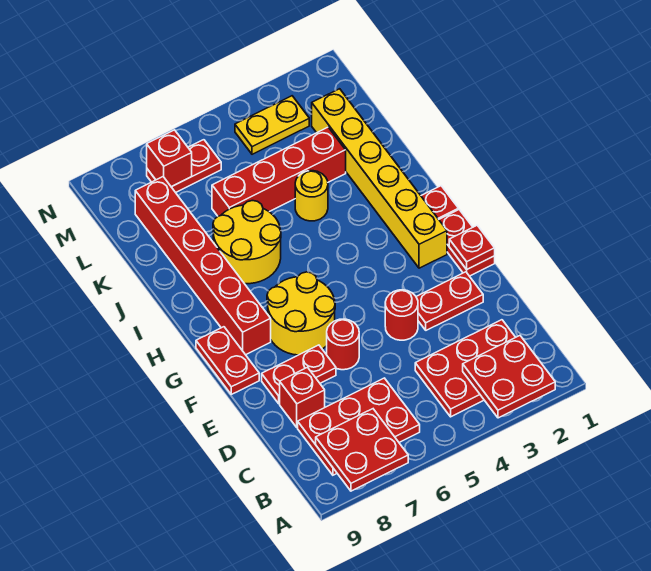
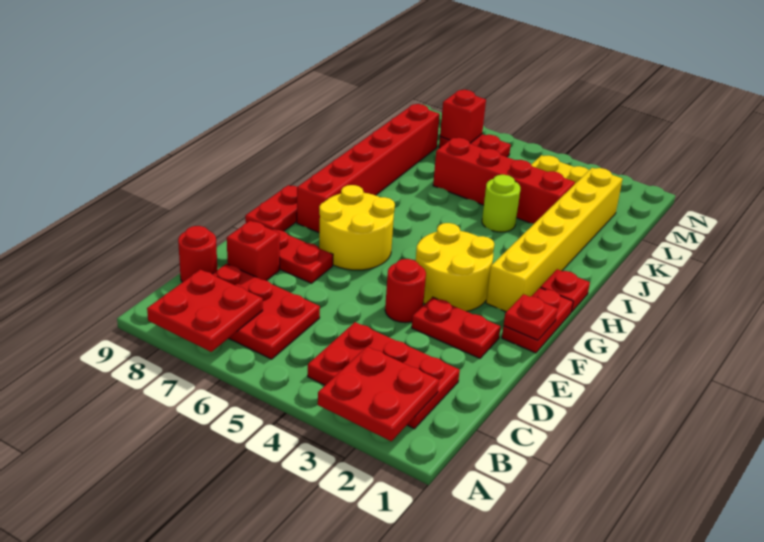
red 1x1 round brick [327,319,359,370] -> red 1x1 round brick moved to [178,226,217,282]
yellow 2x2 round brick [213,201,281,284] -> yellow 2x2 round brick moved to [416,223,494,312]
yellow 1x1 round brick [295,171,328,221] -> lime 1x1 round brick [482,175,520,232]

